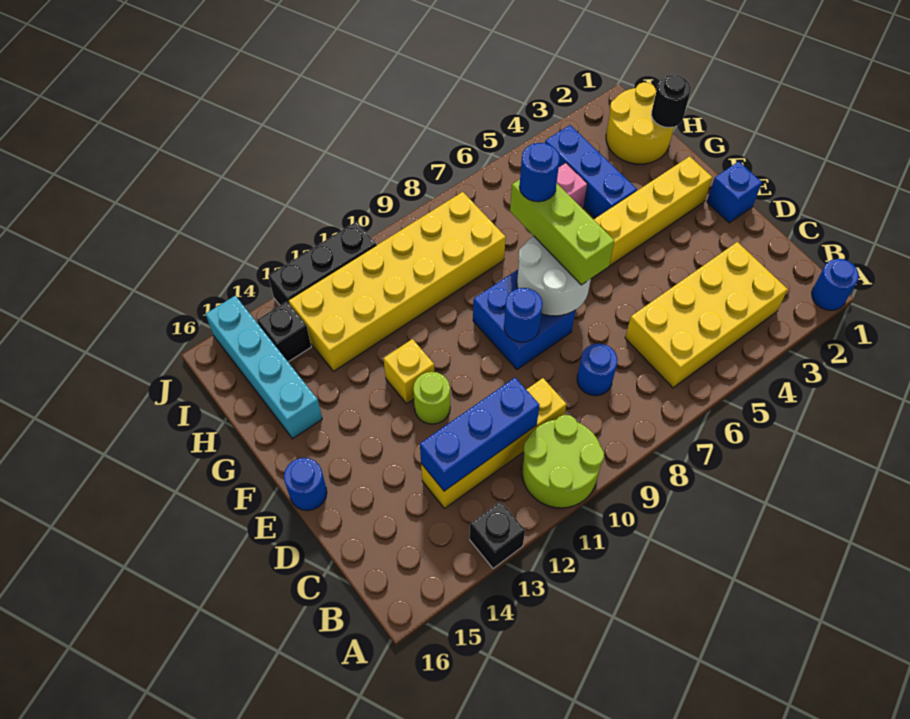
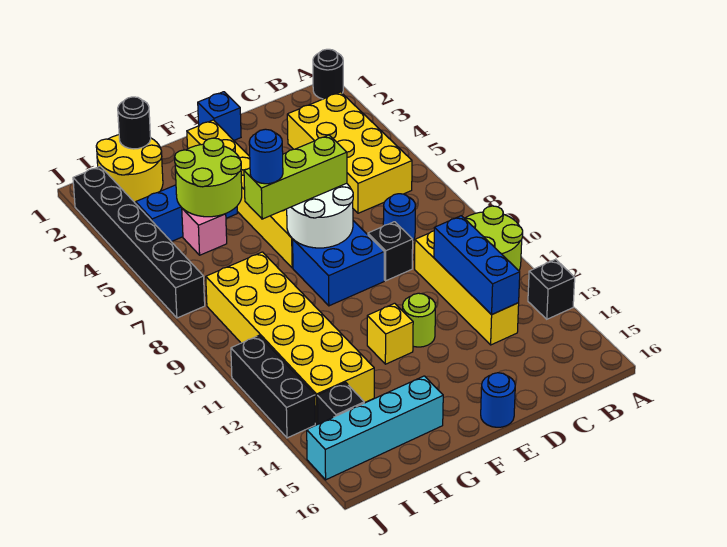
blue 1x1 round brick [812,259,859,310] -> black 1x1 round brick [313,49,343,99]
none -> black 1x1 brick [368,222,413,281]
blue 1x1 round brick [504,288,543,342] -> none
none -> lime 2x2 round brick [175,138,242,217]
none -> black 1x6 brick [73,166,205,318]

